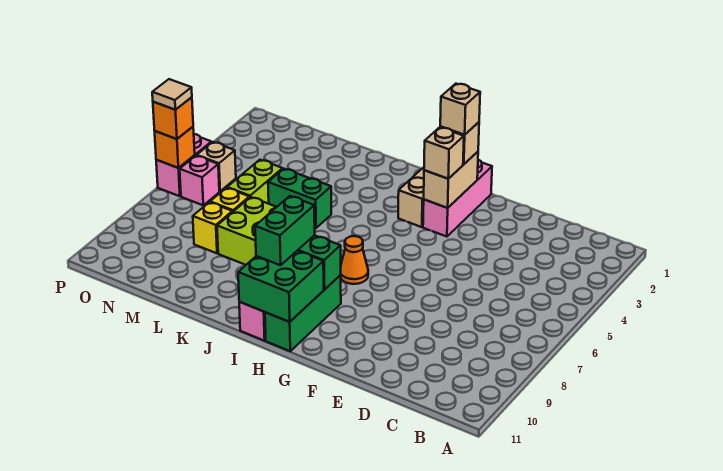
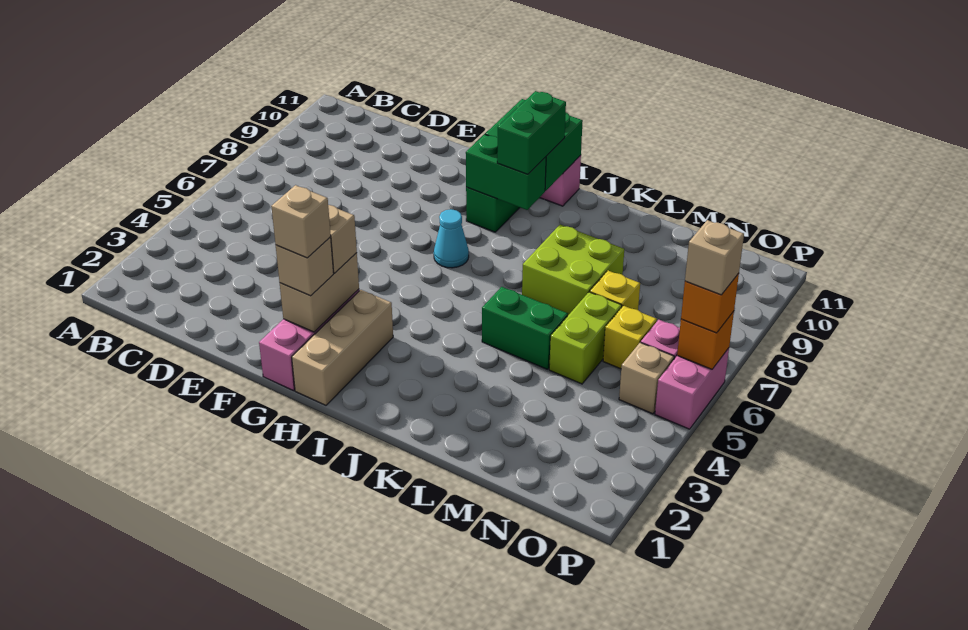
orange 1x1 cone [341,236,368,284] -> cyan 1x1 cone [434,209,469,268]
yellow 1x1 brick [193,202,232,253] -> yellow 1x1 brick moved to [603,306,657,369]
tan 1x1 tile [152,79,192,110] -> tan 1x1 brick [685,220,744,295]

